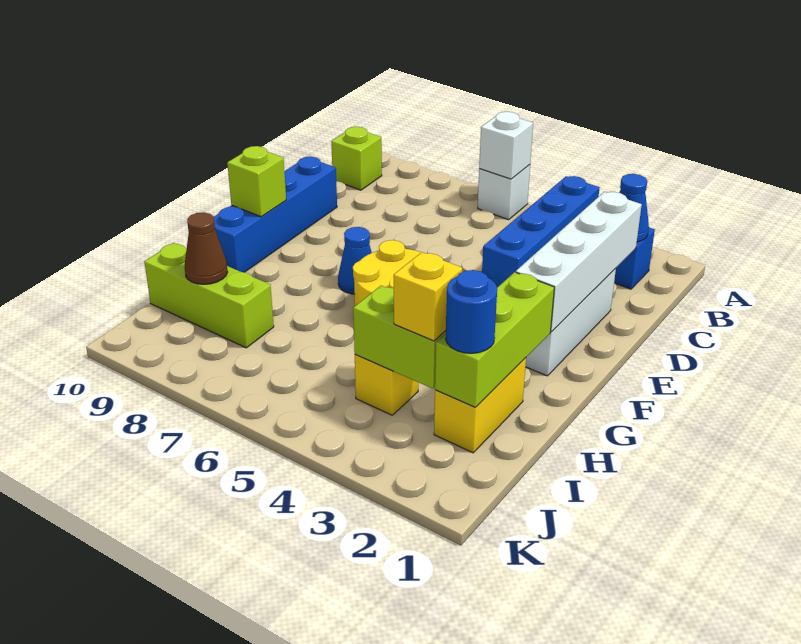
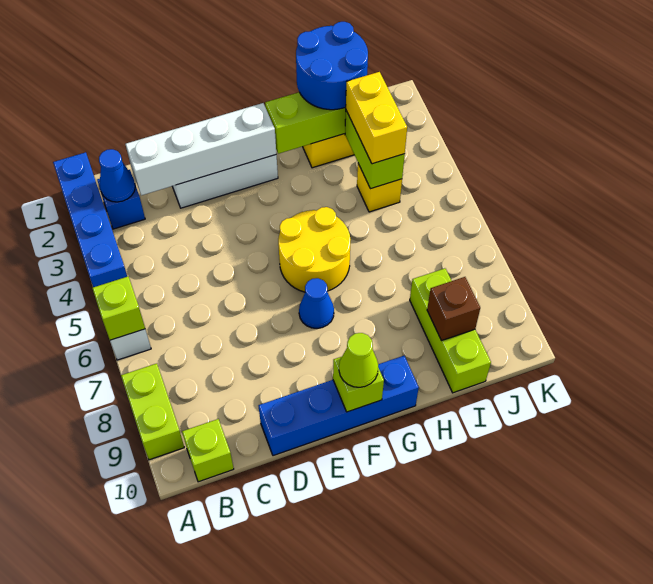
blue 1x4 brick [482,176,600,287] -> blue 1x4 brick turned to [53,152,127,287]
white 1x1 brick [479,112,533,179] -> lime 1x1 brick [92,276,145,340]
none -> lime 1x2 brick [121,364,184,460]
none -> lime 1x1 cone [339,333,378,387]
blue 1x1 round brick [446,270,497,353] -> blue 2x2 round brick [296,22,368,110]
yellow 1x1 brick [394,252,462,341] -> yellow 1x2 brick [345,72,407,164]
brown 1x1 cone [185,212,228,284] -> brown 1x1 brick [427,277,480,341]

